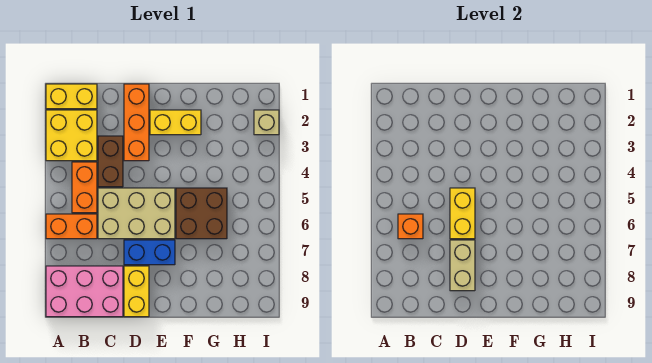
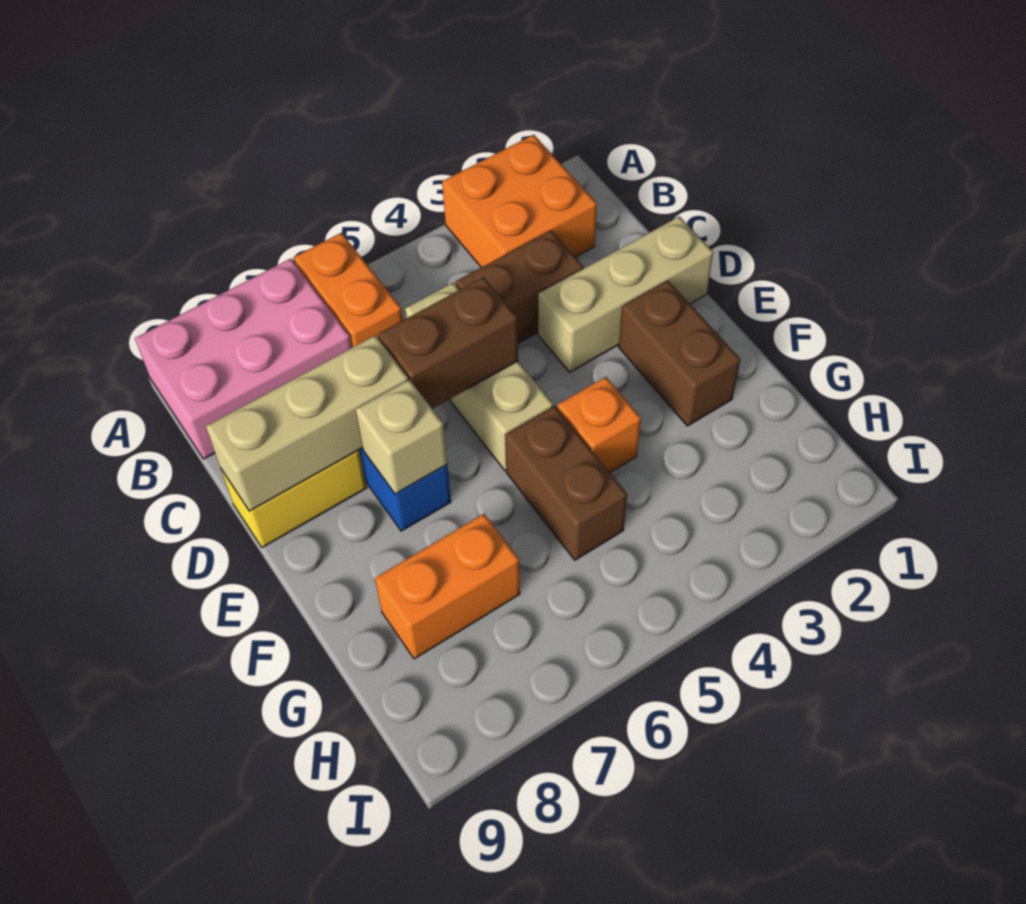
yellow 1x2 brick [46,84,97,109] -> none
yellow 2x2 brick [46,110,97,161] -> orange 2x2 brick [442,135,597,267]
pink 2x3 brick [46,266,123,317] -> pink 2x3 brick turned to [135,259,352,459]
orange 1x2 brick [72,162,97,213] -> orange 1x2 brick moved to [375,514,520,659]
orange 1x1 brick [398,214,423,239] -> orange 1x1 brick moved to [557,377,641,472]
tan 2x3 brick [98,188,175,239] -> tan 1x3 brick [405,283,553,470]
orange 1x3 brick [124,84,149,161] -> tan 1x3 brick [538,216,713,372]
yellow 1x2 brick [450,188,475,239] -> brown 1x2 brick [378,277,518,409]
tan 1x2 brick [450,240,475,291] -> tan 1x3 brick [206,335,408,511]
yellow 1x2 brick [150,110,201,135] -> brown 1x2 brick [619,280,740,426]
brown 2x2 brick [176,188,227,239] -> brown 1x2 brick [505,406,627,560]
tan 1x1 brick [254,110,279,135] -> tan 1x1 brick moved to [356,380,447,494]

